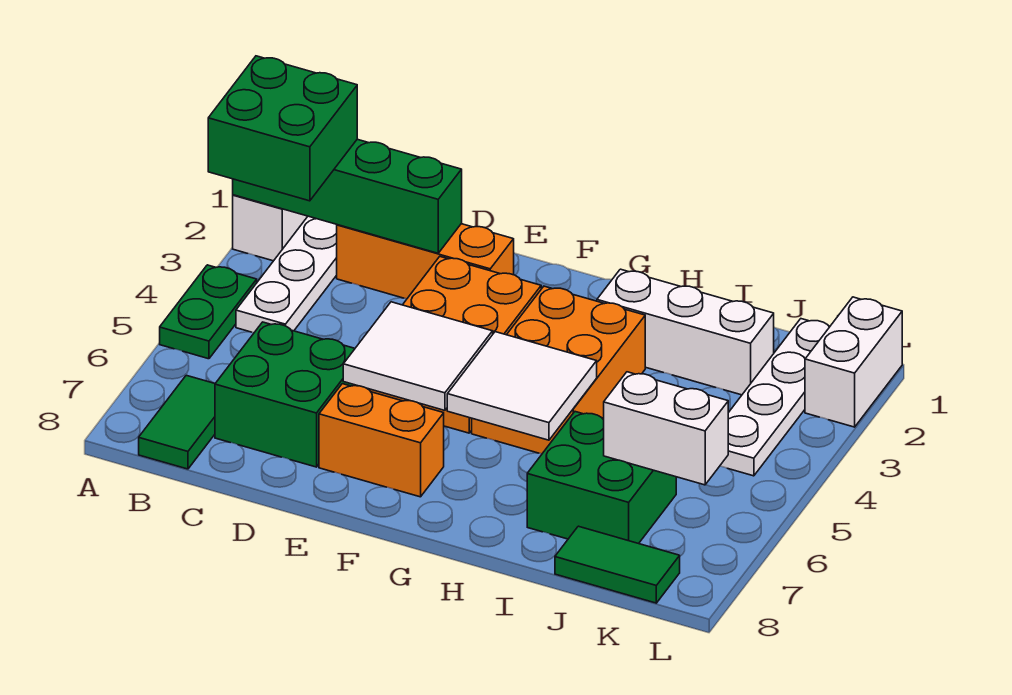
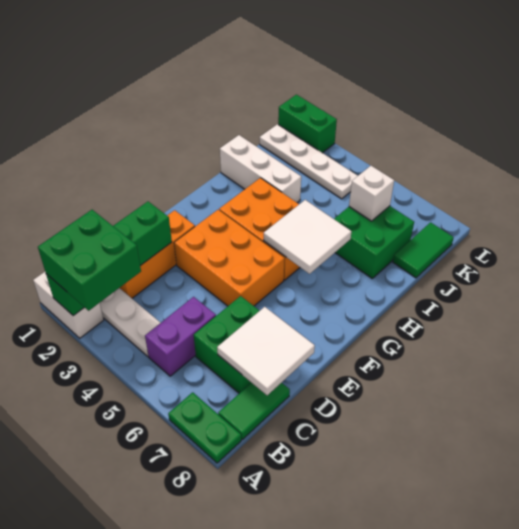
green 1x2 plate [160,265,257,359] -> green 1x2 plate moved to [168,392,241,463]
none -> purple 1x2 brick [145,297,216,376]
green 1x2 tile [139,375,215,469] -> green 1x2 tile turned to [218,383,290,440]
white 2x2 tile [343,302,493,410] -> white 2x2 tile moved to [217,307,315,395]
orange 1x2 brick [319,384,444,497] -> none
white 1x3 brick [597,269,774,395] -> white 1x3 brick turned to [220,135,301,203]
white 1x2 brick [604,372,728,485] -> white 1x1 brick [349,166,394,221]
white 1x2 brick [805,297,902,427] -> green 1x2 brick [278,95,337,153]

